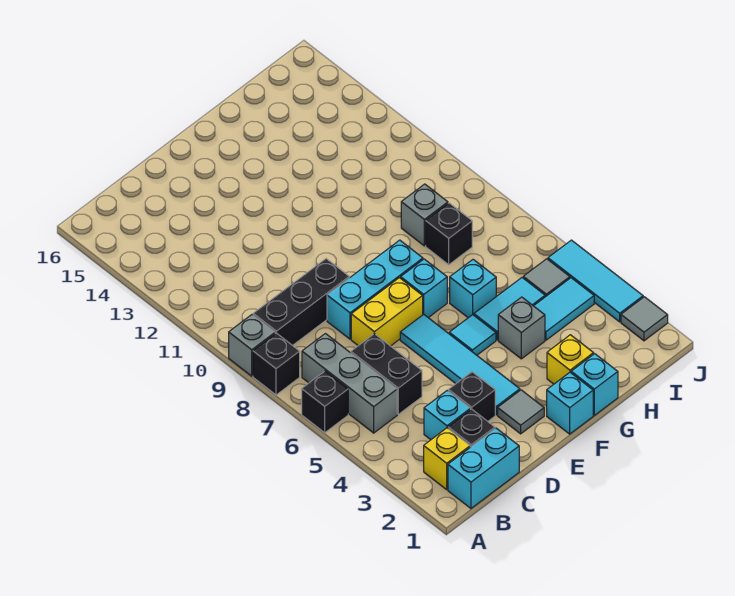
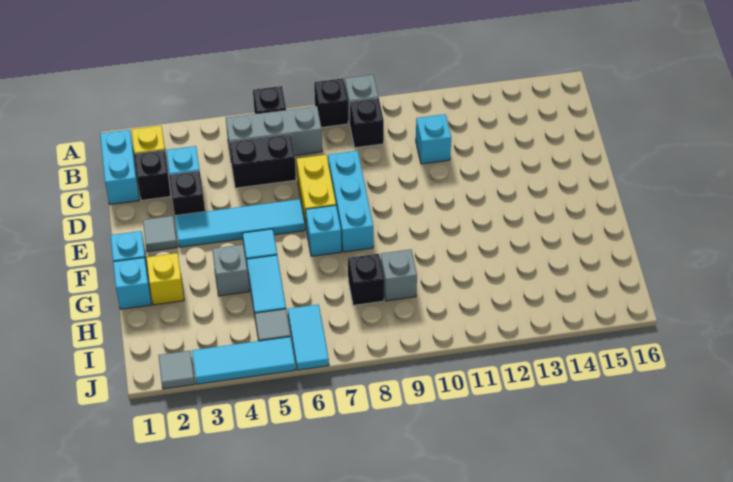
black 1x3 brick [253,259,349,346] -> black 1x1 brick [350,98,384,148]
cyan 1x1 brick [450,260,496,318] -> cyan 1x1 brick moved to [416,114,451,164]
cyan 1x2 tile [534,278,594,340] -> cyan 1x2 tile moved to [288,304,329,370]

